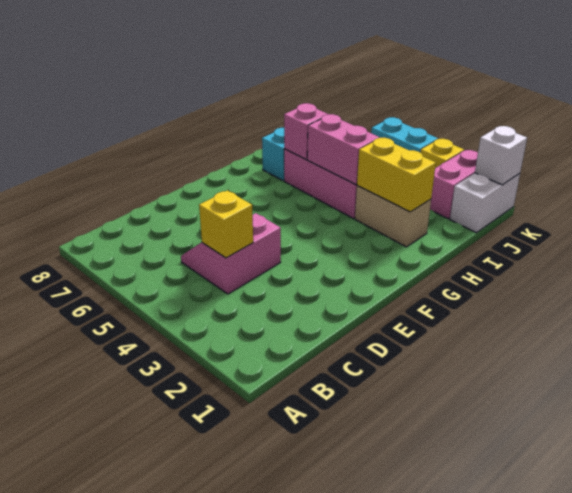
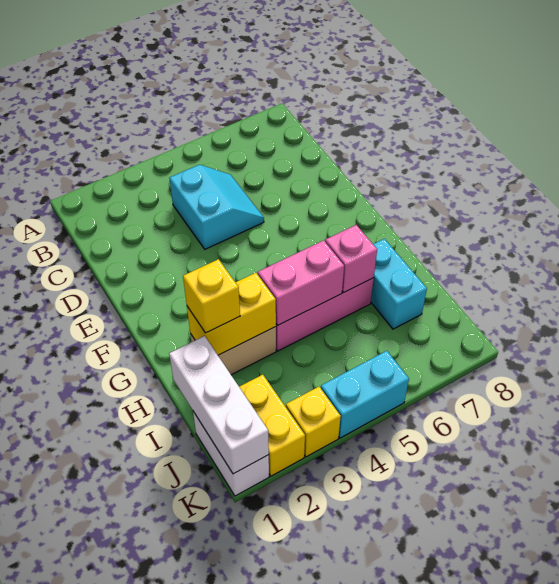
pink 2x2 slope [181,213,281,294] -> cyan 2x2 slope [169,165,264,249]
yellow 1x1 brick [199,190,253,258] -> yellow 1x1 brick moved to [183,259,240,333]
pink 1x2 brick [430,150,478,219] -> yellow 1x2 brick [239,375,305,476]
white 1x1 brick [475,126,527,185] -> white 1x3 brick [169,336,269,474]

